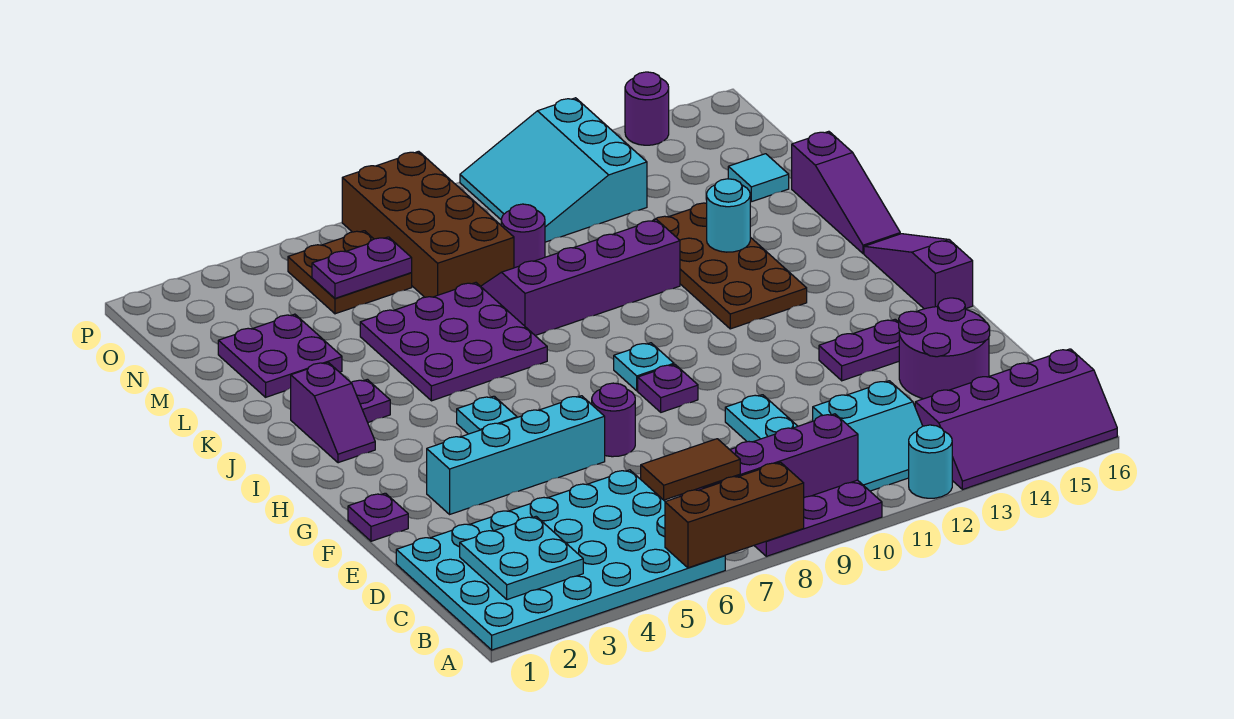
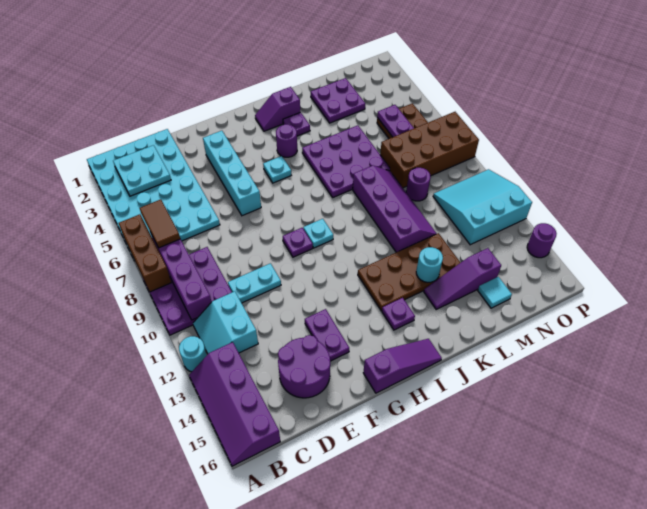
purple 1x1 plate [348,493,408,541] -> purple 1x1 plate moved to [382,298,415,330]
purple 1x1 round brick [592,383,635,457] -> purple 1x1 round brick moved to [276,124,297,157]
purple 1x3 slope [792,131,900,254] -> purple 1x3 slope moved to [424,248,501,309]

